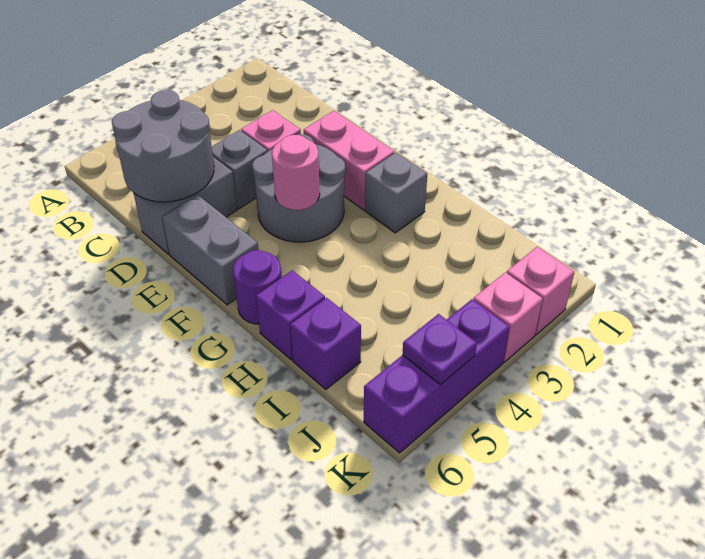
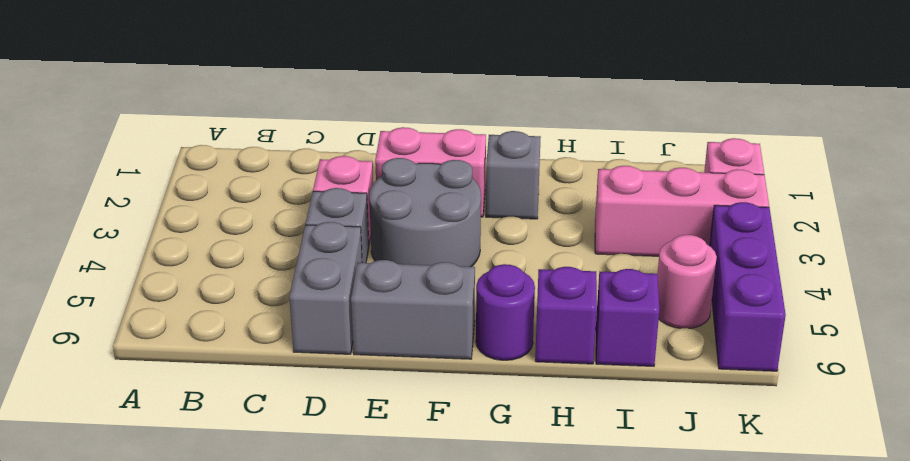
grey 2x2 round brick [112,90,214,202] -> none
pink 1x1 round brick [272,135,320,210] -> pink 1x1 round brick moved to [657,235,717,328]
pink 1x1 brick [473,272,543,362] -> pink 1x3 brick [595,166,769,256]
purple 1x1 plate [402,314,477,385] -> none

